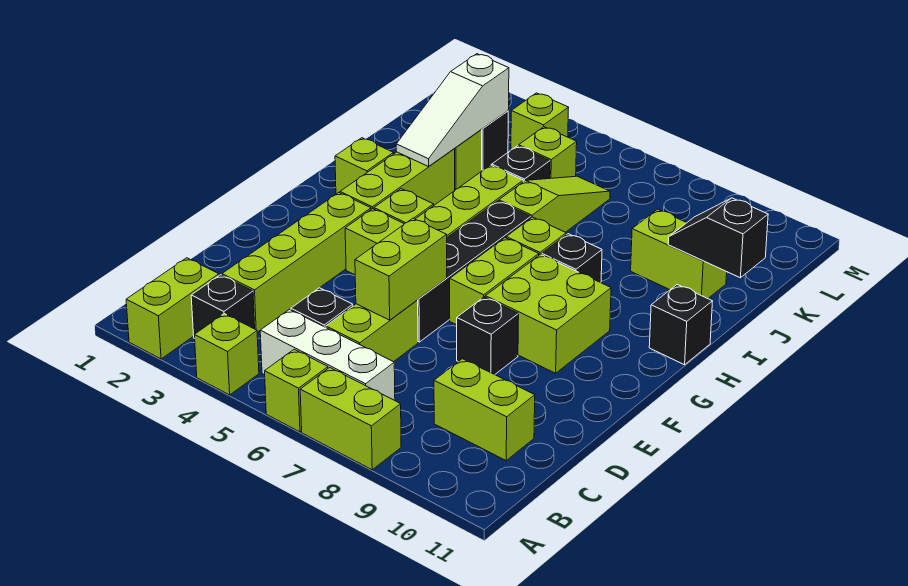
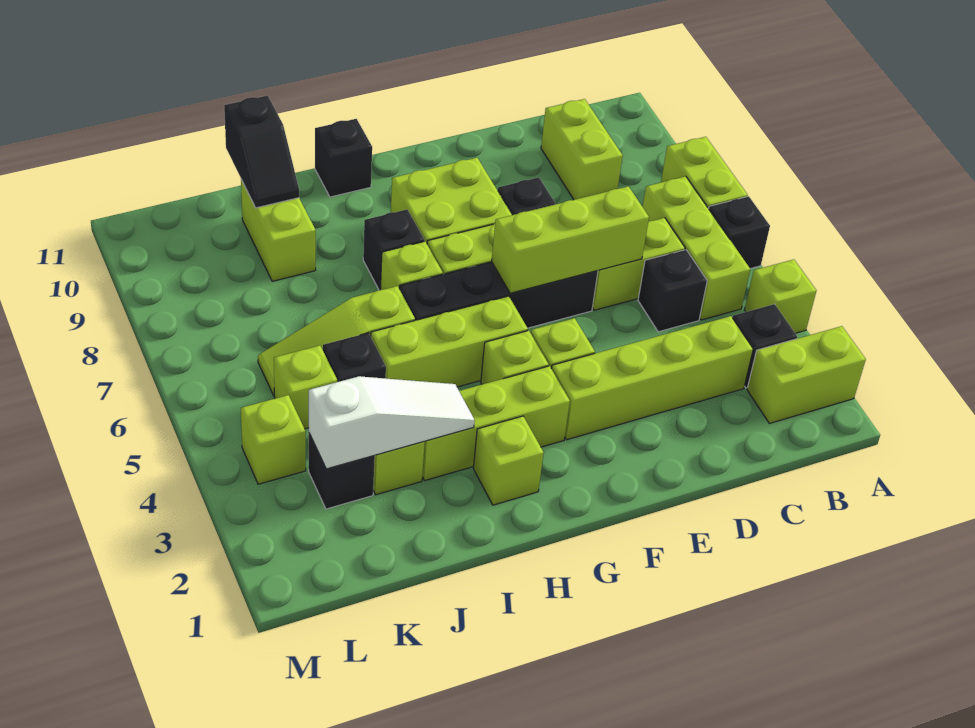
lime 1x1 brick [265,349,328,432] -> black 1x1 brick [709,196,770,269]
white 1x3 brick [260,309,395,400] -> lime 1x3 brick [642,176,750,320]
lime 1x2 brick [355,218,447,320] -> lime 1x3 brick [492,186,649,293]

